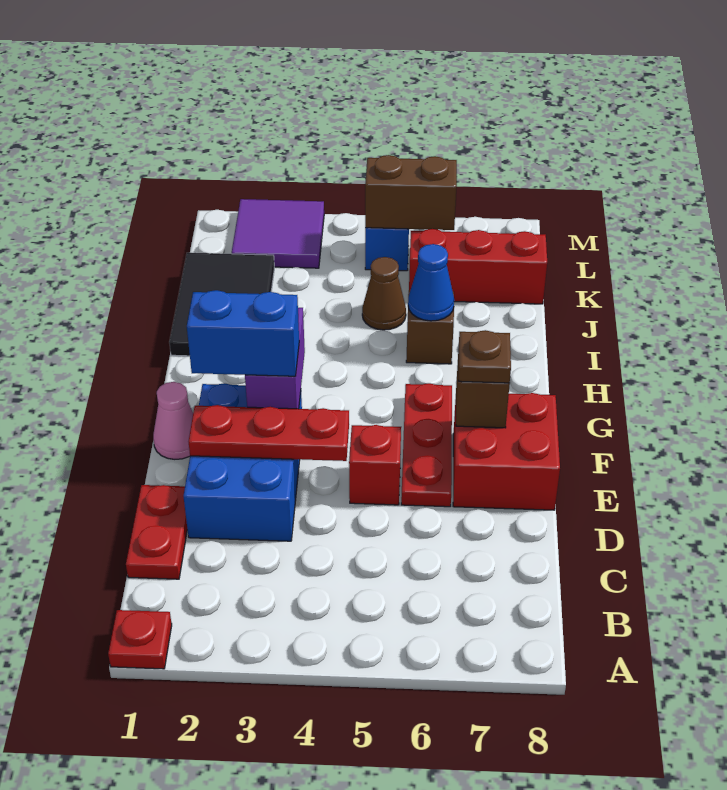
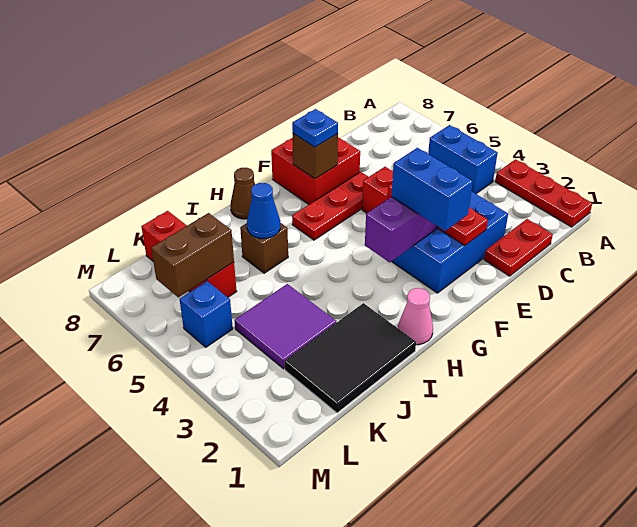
red 1x1 plate [108,610,172,669] -> red 1x3 plate [495,159,592,227]
none -> blue 1x2 brick [428,125,498,194]
pink 1x1 cone [153,382,193,459] -> pink 1x1 cone moved to [398,288,433,345]
brown 1x1 plate [459,330,511,383] -> blue 1x1 plate [292,109,338,147]
brown 1x1 cone [362,257,406,330] -> brown 1x1 cone moved to [230,168,255,219]
purple 2x2 tile [232,199,324,268] -> purple 2x2 tile moved to [234,284,336,369]
brown 1x2 brick [365,155,457,230] -> brown 1x2 brick turned to [151,213,234,297]

